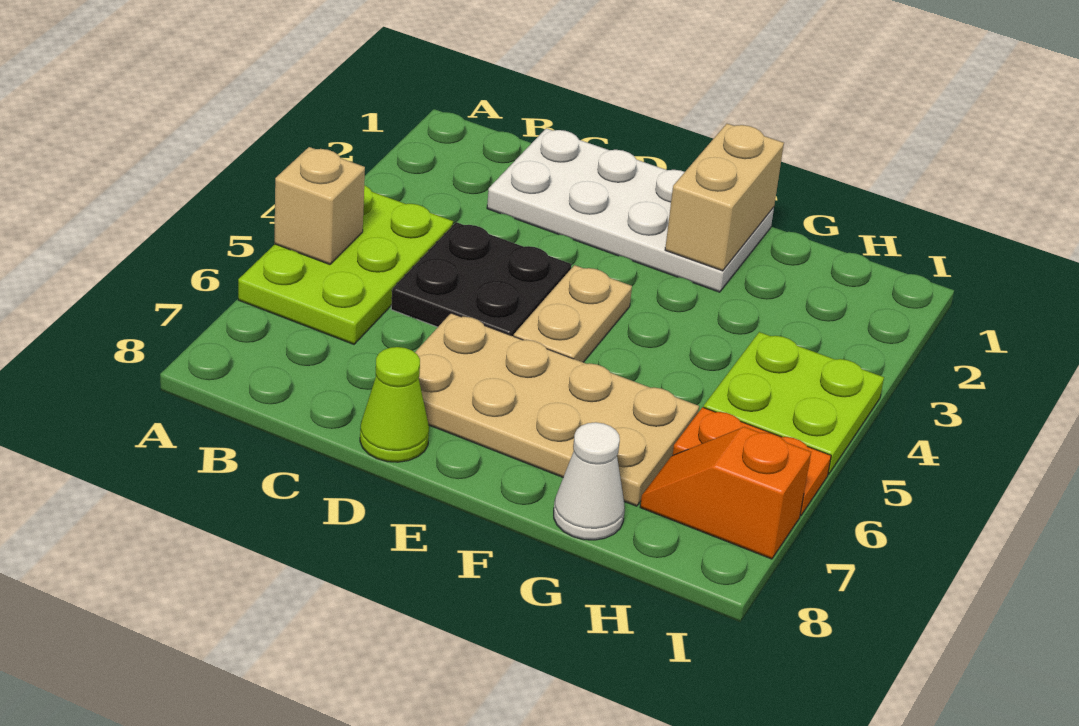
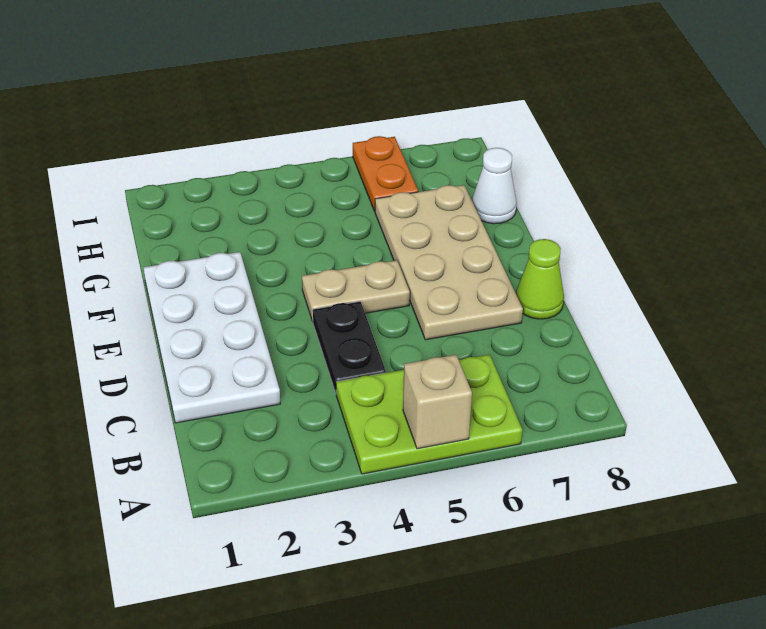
black 2x2 plate [391,222,572,336] -> black 1x2 plate [313,302,386,393]
tan 1x2 brick [665,124,784,271] -> none
lime 2x2 plate [704,332,884,474] -> none
orange 1x2 slope [640,427,811,559] -> none

